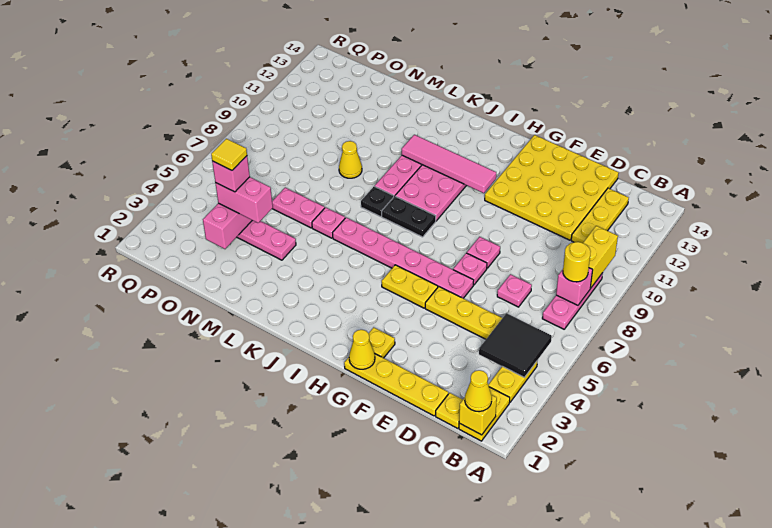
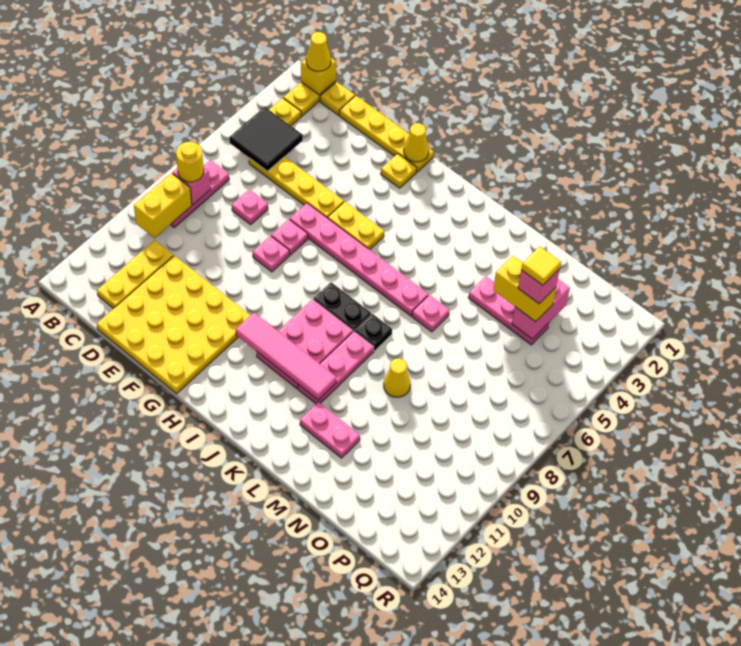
pink 1x2 plate [272,188,325,228] -> pink 1x2 plate moved to [300,402,360,458]
pink 1x2 brick [215,177,273,223] -> yellow 1x2 brick [493,256,556,322]

